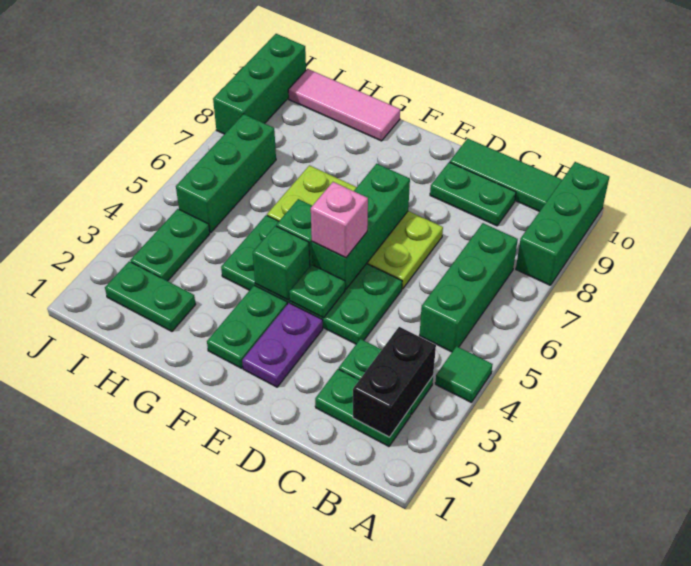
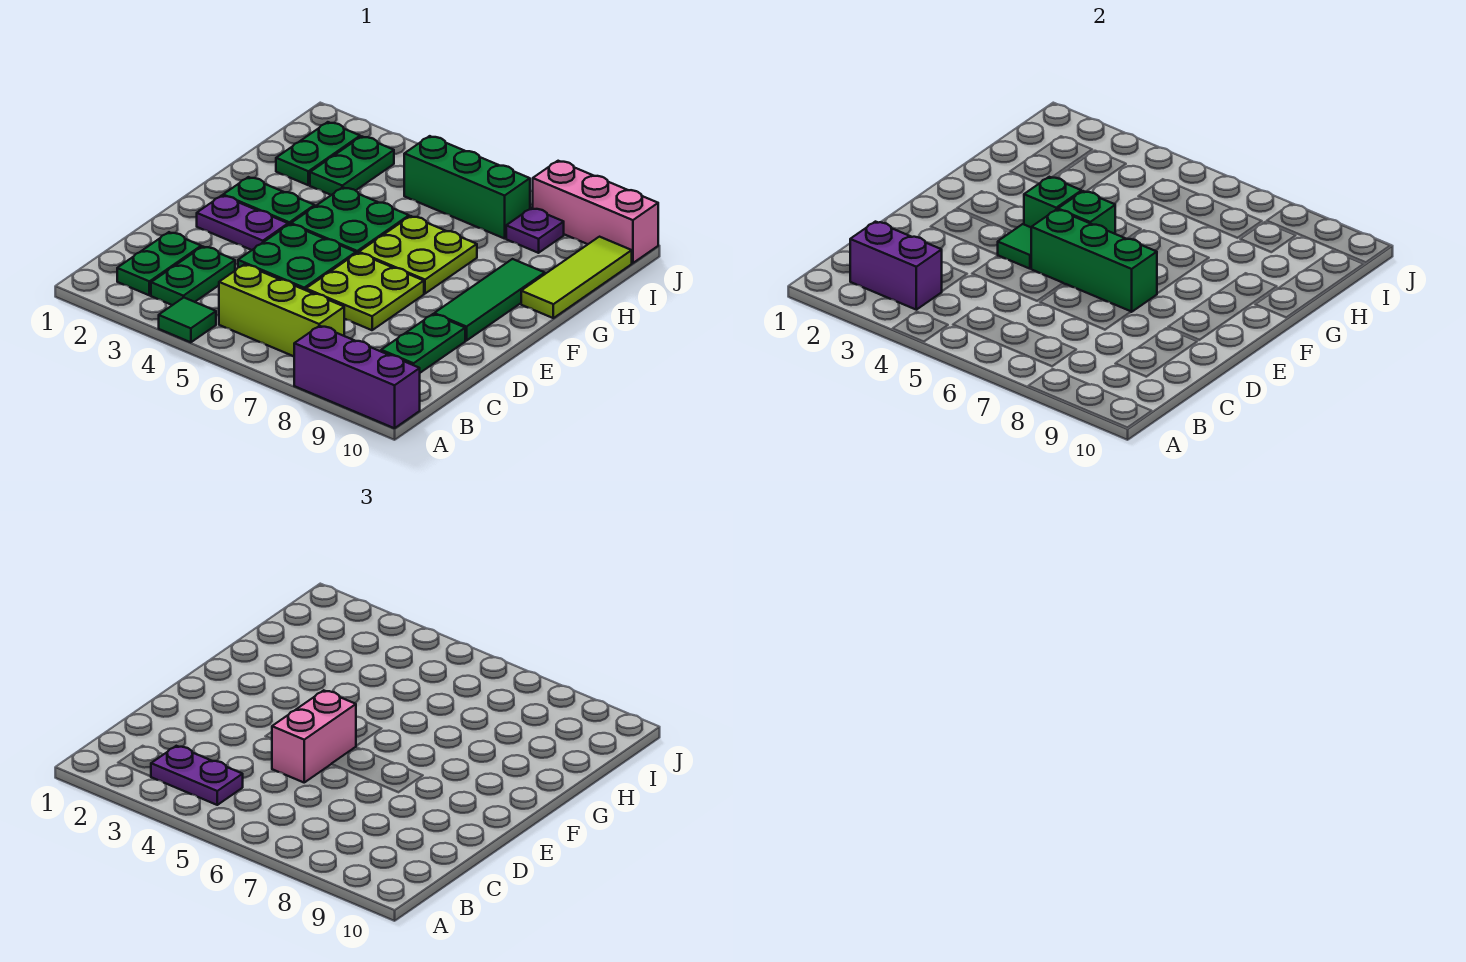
green 1x3 brick [516,162,609,285] -> purple 1x3 brick [294,326,420,428]
black 1x2 brick [353,327,436,437] -> purple 1x2 brick [850,222,942,310]
none -> purple 1x2 plate [151,746,243,805]
green 1x3 brick [419,223,518,352] -> lime 1x3 brick [219,264,344,356]
green 1x3 tile [450,139,562,212] -> green 1x3 tile moved to [434,259,545,341]
green 1x1 plate [289,264,345,318] -> green 1x1 tile [998,224,1031,269]
pink 1x1 brick [311,182,368,258] -> pink 1x2 brick [272,690,356,782]
pink 1x3 tile [288,69,400,141] -> lime 1x3 tile [521,237,632,318]
green 1x2 plate [130,209,210,281] -> green 1x2 plate turned to [310,136,394,195]
none -> purple 1x1 plate [506,208,564,253]
green 1x3 brick [213,34,306,134] -> pink 1x3 brick [533,161,658,263]

